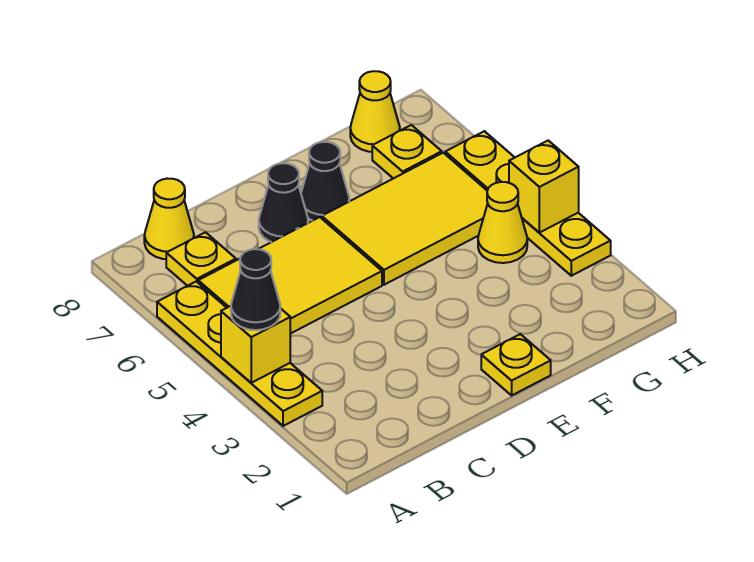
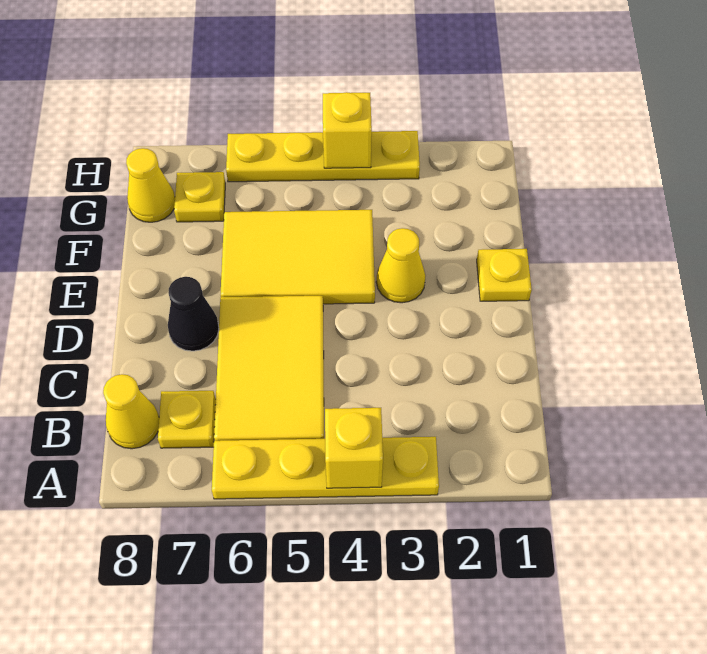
black 1x1 cone [231,249,280,330] -> none
yellow 2x3 tile [322,153,488,285] -> yellow 2x3 tile turned to [221,210,375,304]
black 1x1 cone [301,142,349,221] -> none
yellow 1x1 cone [478,182,527,263] -> yellow 1x1 cone moved to [376,228,425,303]

